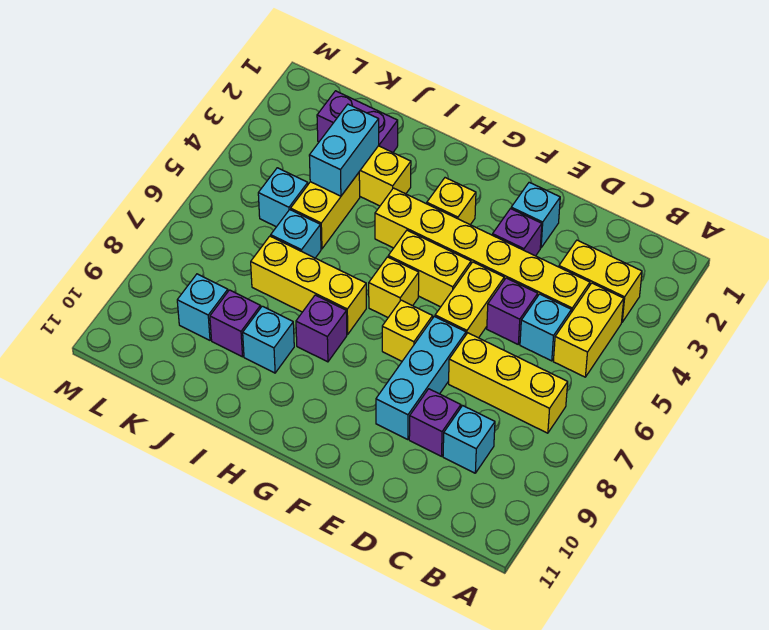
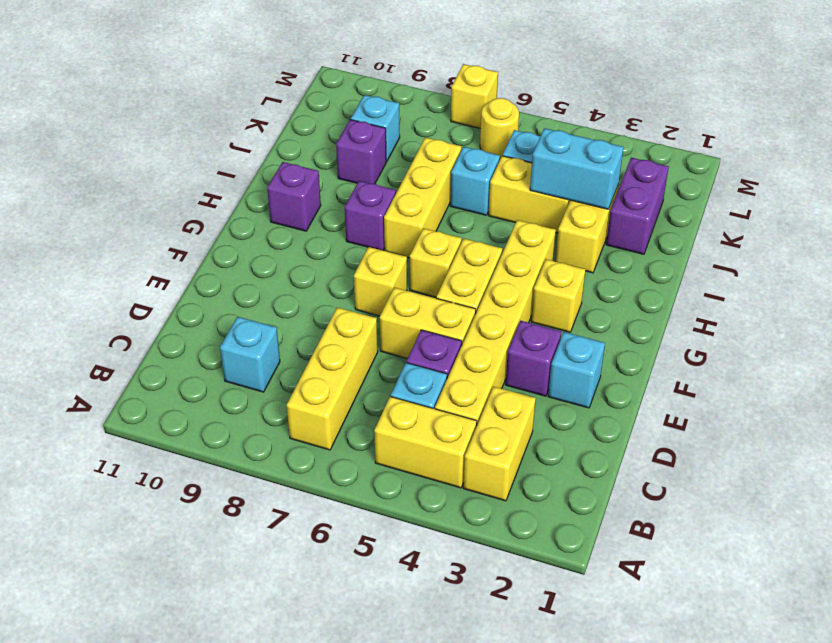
purple 1x1 brick [409,389,461,456] -> purple 1x1 brick moved to [267,162,321,231]
cyan 1x3 brick [376,316,466,440] -> none
cyan 1x1 brick [243,306,294,373] -> none
none -> yellow 1x1 round brick [480,98,519,159]
none -> yellow 1x1 brick [451,64,498,129]

